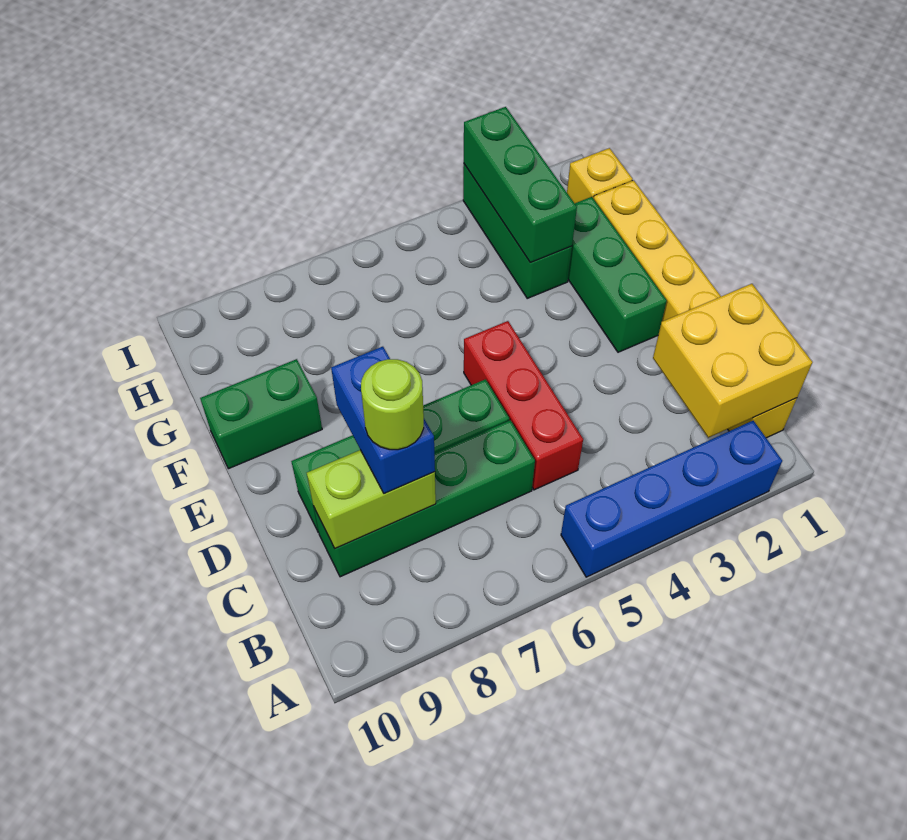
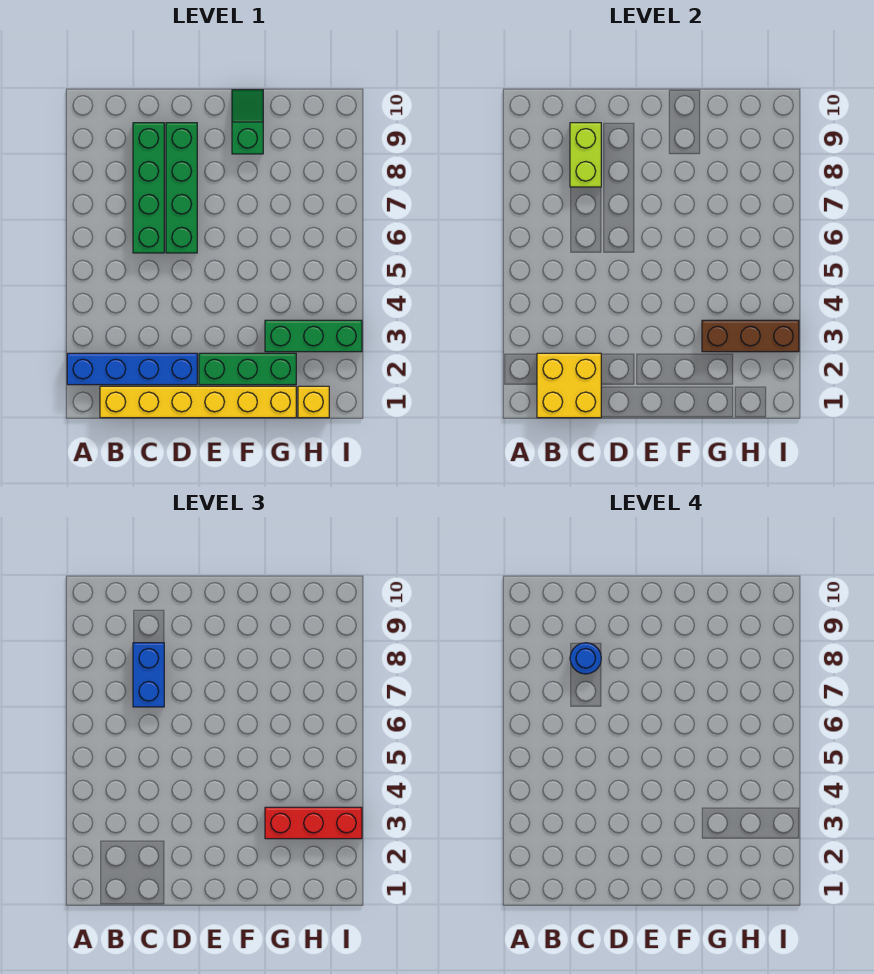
blue 1x4 brick [561,421,782,577] -> blue 1x4 brick turned to [67,353,197,385]
red 1x3 brick [464,321,583,490] -> red 1x3 brick moved to [265,807,362,839]
blue 1x2 brick [331,347,435,494] -> blue 1x2 brick turned to [133,643,164,707]
lime 1x1 round brick [361,359,424,450] -> blue 1x1 round brick [570,643,601,674]
green 1x2 brick [200,359,322,469] -> green 1x2 slope [232,90,263,154]
green 1x3 brick [464,107,577,263] -> brown 1x3 brick [702,320,799,352]

